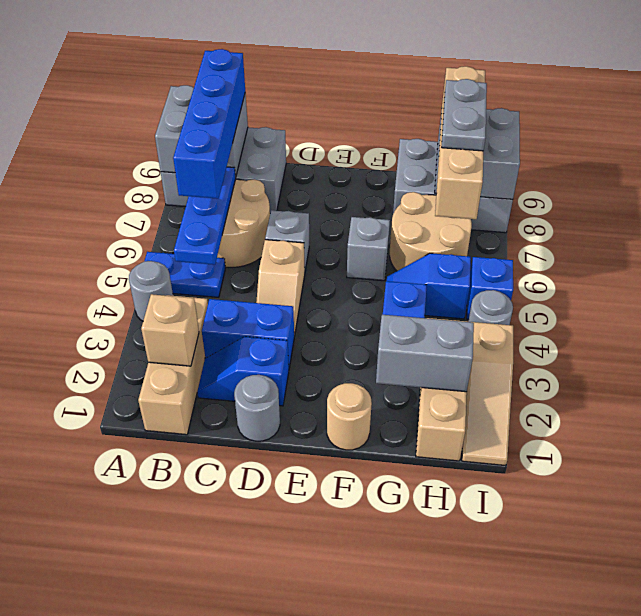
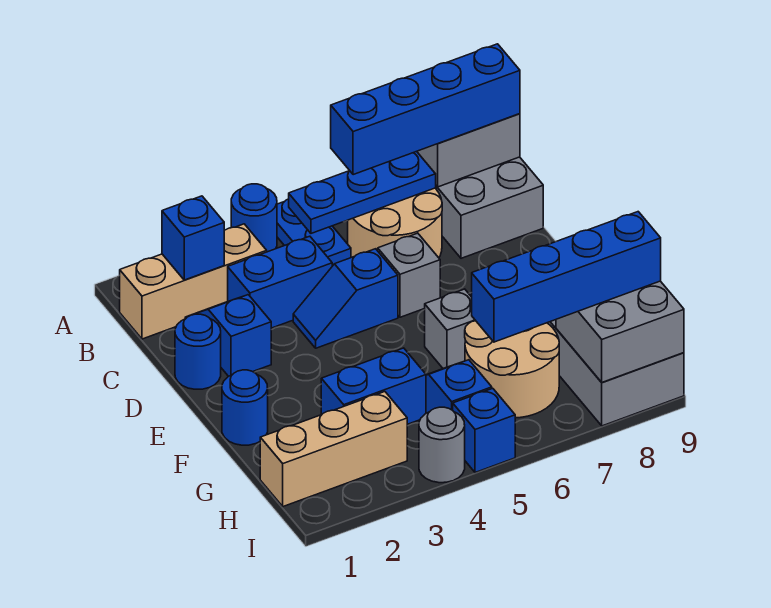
grey 1x1 round brick [129,261,173,321] -> blue 1x1 round brick [231,184,277,252]
tan 1x1 brick [141,294,199,366] -> blue 1x1 brick [162,196,224,280]
blue 1x2 brick [202,299,294,368] -> blue 1x2 brick turned to [228,236,332,328]
grey 1x1 round brick [234,375,280,441] -> blue 1x1 round brick [175,314,221,389]
tan 1x2 slope [256,240,305,336] -> blue 1x2 slope [293,249,398,348]
tan 1x1 round brick [327,383,372,450] -> blue 1x1 round brick [222,370,268,445]
grey 1x2 brick [376,315,474,392] -> none
tan 1x4 brick [435,66,485,219] -> blue 1x4 brick [472,212,661,342]
grey 1x2 plate [441,79,487,151] -> none
tan 1x3 slope [462,322,513,466] -> none

